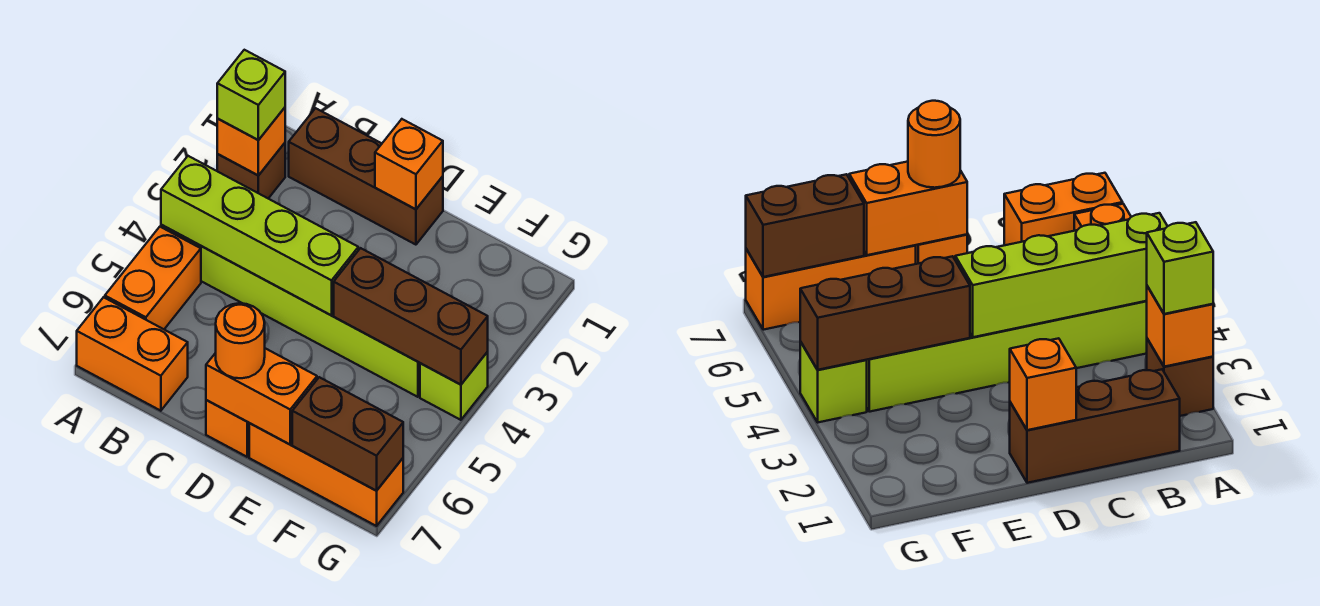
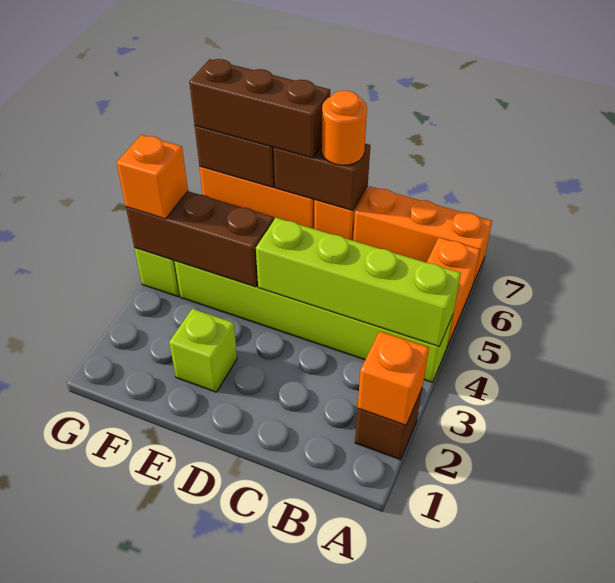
lime 1x1 brick [217,50,285,140] -> lime 1x1 brick moved to [169,309,237,392]
orange 1x2 brick [77,297,188,411] -> orange 1x3 brick [353,186,492,284]
brown 1x3 brick [289,108,443,245] -> brown 1x3 brick moved to [189,59,330,158]
orange 1x1 brick [375,119,443,209] -> orange 1x1 brick moved to [116,135,188,219]
orange 1x2 brick [206,348,317,444] -> brown 1x2 brick [274,144,370,210]

